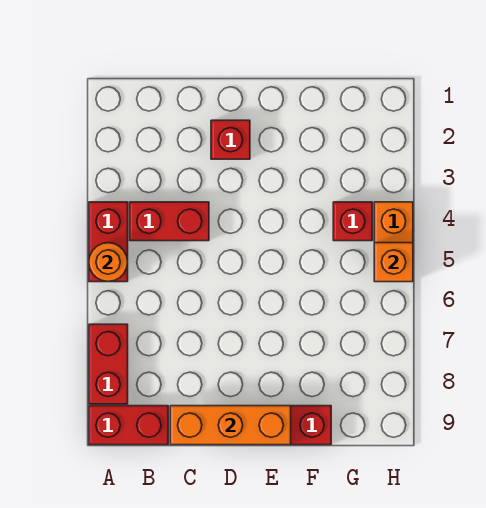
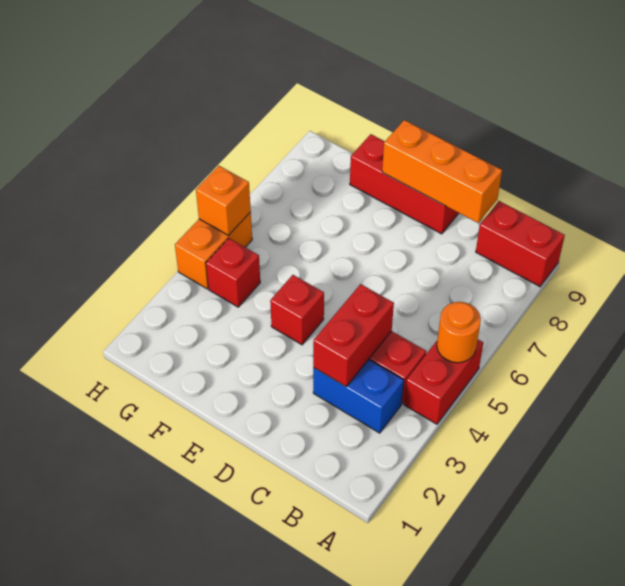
red 1x2 brick [89,324,128,404] -> red 1x2 brick moved to [313,284,394,386]
none -> blue 1x2 brick [313,359,404,433]
red 1x1 brick [211,120,250,159] -> red 1x1 brick moved to [270,275,324,345]

